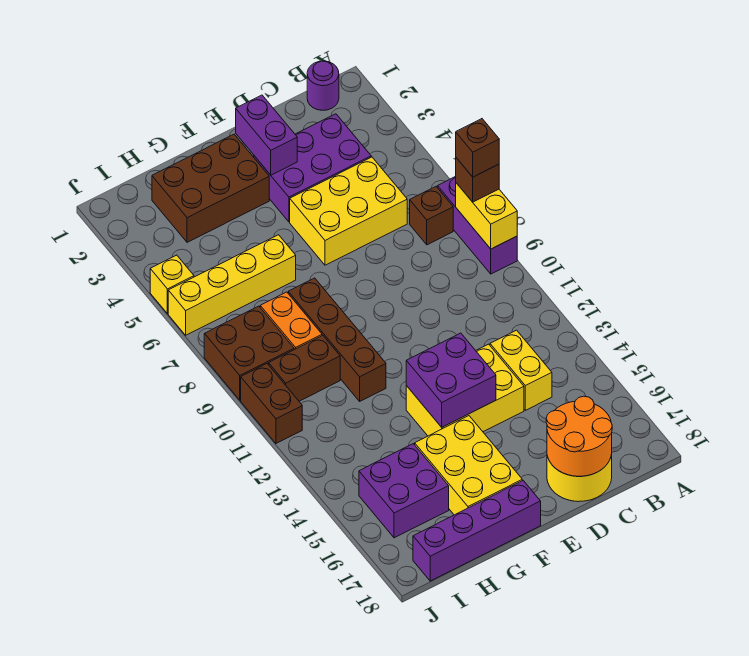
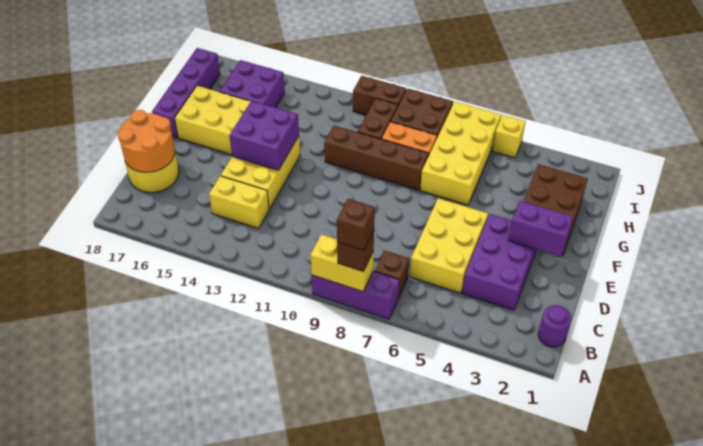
yellow 1x4 brick [168,235,296,335] -> yellow 2x4 brick [420,102,501,205]

